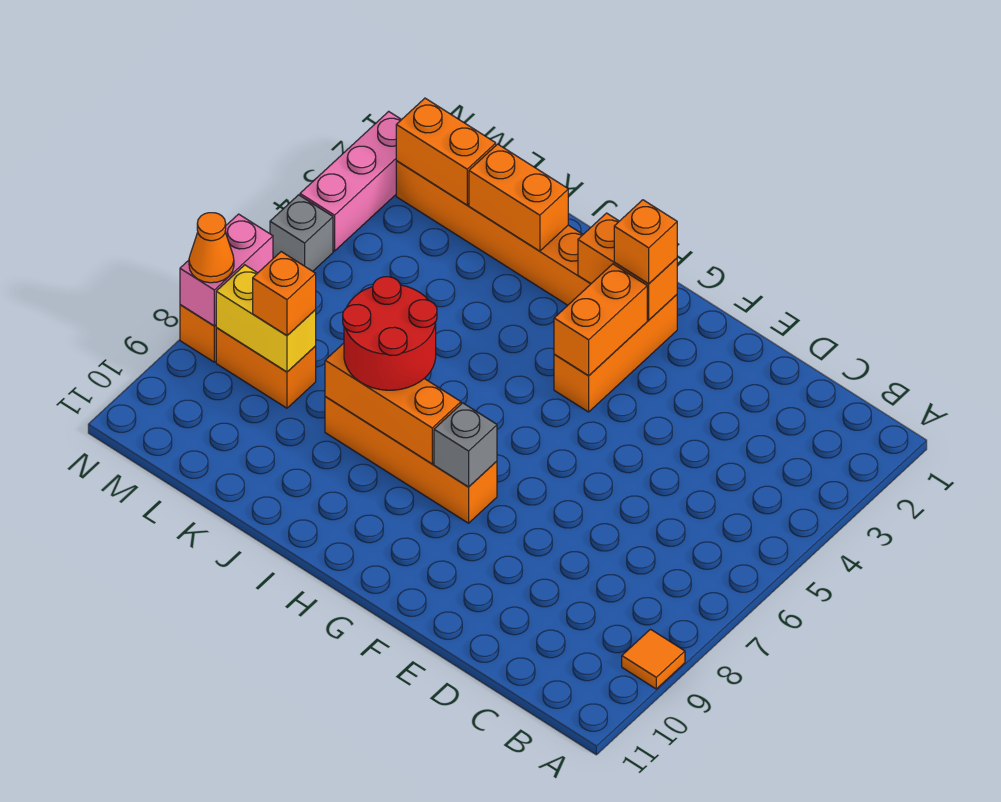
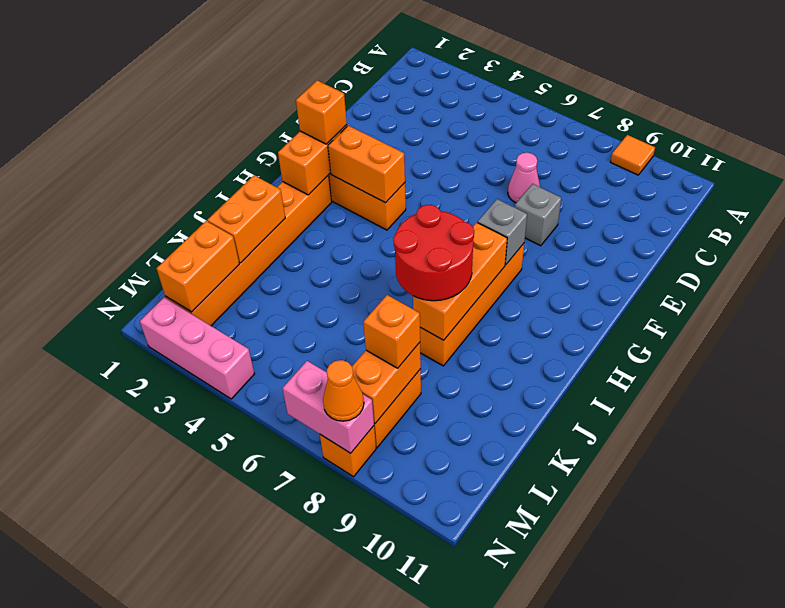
none -> pink 1x1 cone [508,153,540,203]
yellow 1x2 brick [216,265,316,372] -> orange 1x2 brick [352,343,421,423]
grey 1x1 brick [270,195,333,271] -> grey 1x1 brick moved to [515,184,561,246]

